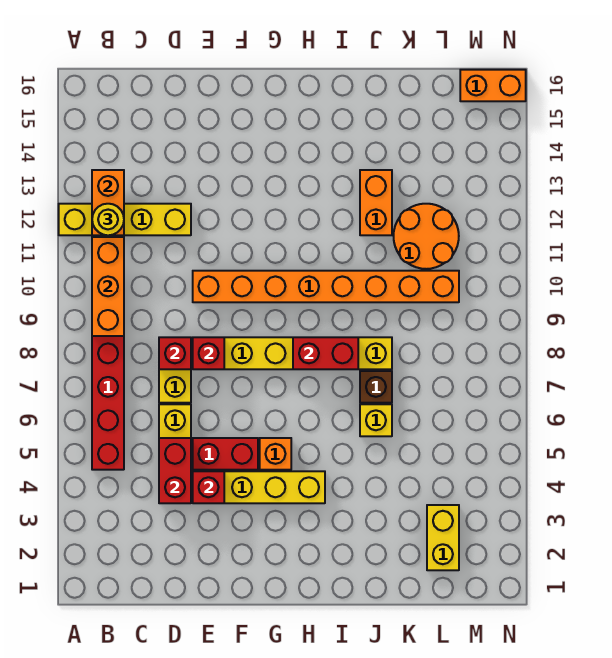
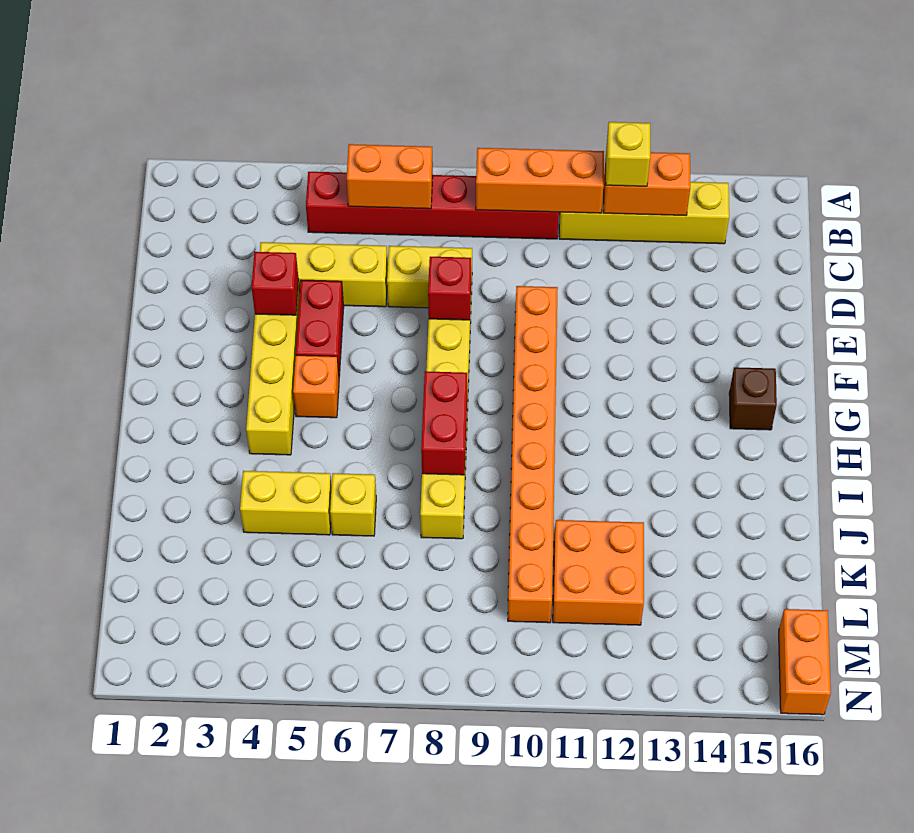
yellow 1x4 brick [59,204,191,235] -> yellow 1x4 brick turned to [559,182,729,244]
yellow 1x1 round brick [92,204,124,235] -> yellow 1x1 brick [606,122,650,186]
red 1x2 brick [159,438,191,503] -> none
red 1x1 brick [159,337,191,369] -> none
brown 1x1 brick [360,371,392,403] -> brown 1x1 brick moved to [729,367,777,430]
orange 1x2 brick [360,170,392,235] -> orange 1x2 brick moved to [347,144,433,209]
orange 2x2 round brick [394,204,459,269] -> orange 2x2 brick [553,520,644,625]
yellow 1x2 brick [427,505,459,570] -> yellow 1x2 brick moved to [240,471,332,535]

